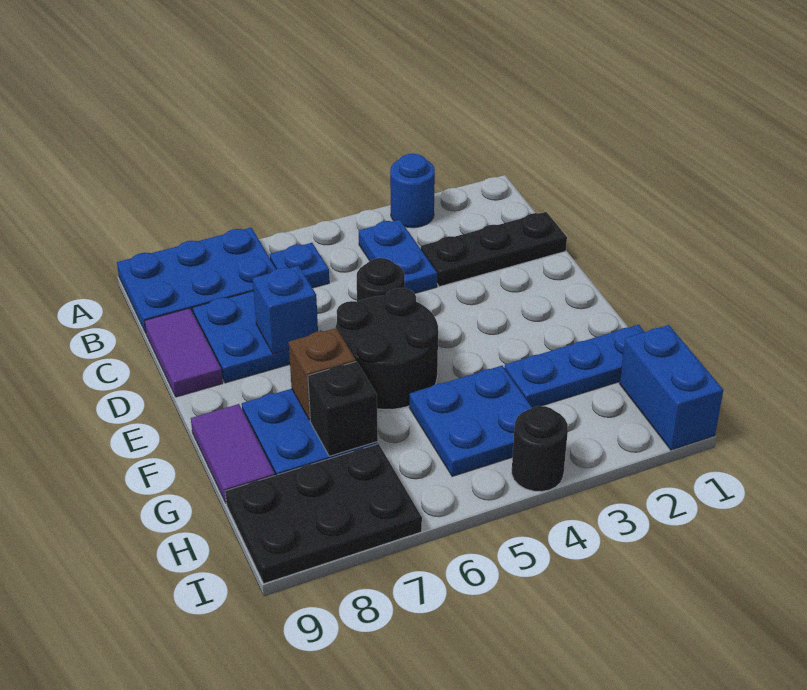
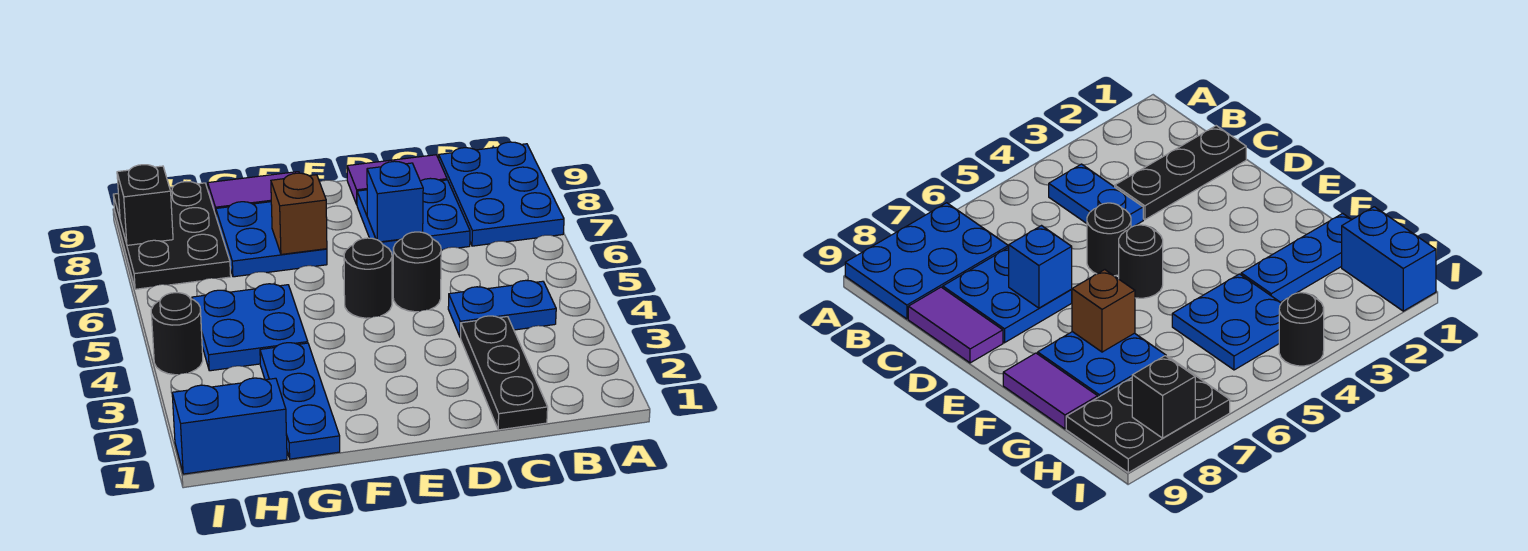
blue 1x1 round brick [390,154,435,228] -> none
blue 1x1 plate [270,243,329,288] -> none
black 2x2 round brick [336,288,438,409] -> black 1x1 round brick [344,238,392,318]
black 1x1 brick [308,361,378,456] -> black 1x1 brick moved to [117,165,173,245]

